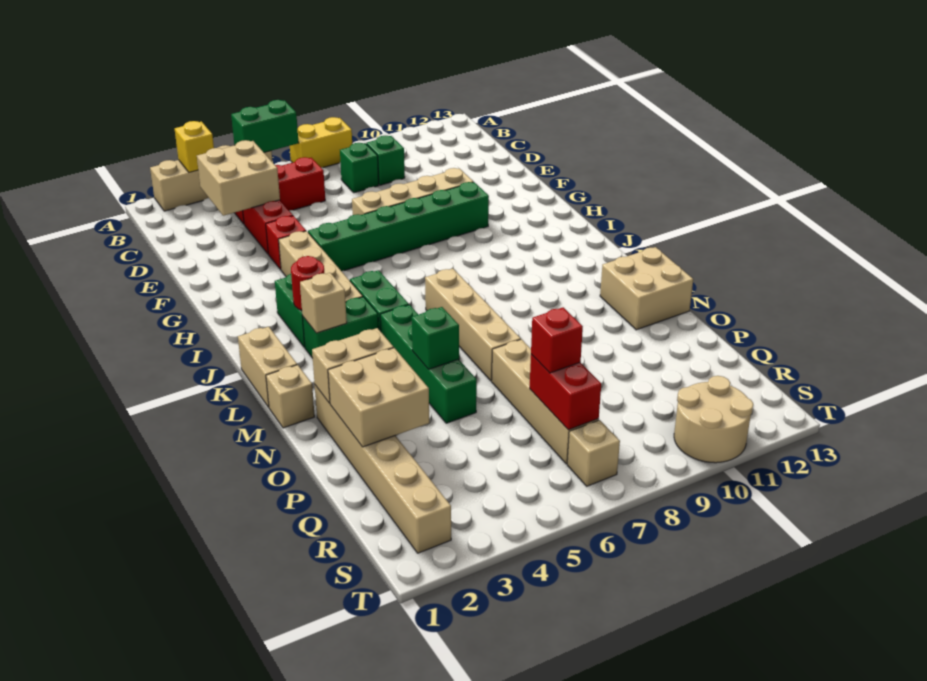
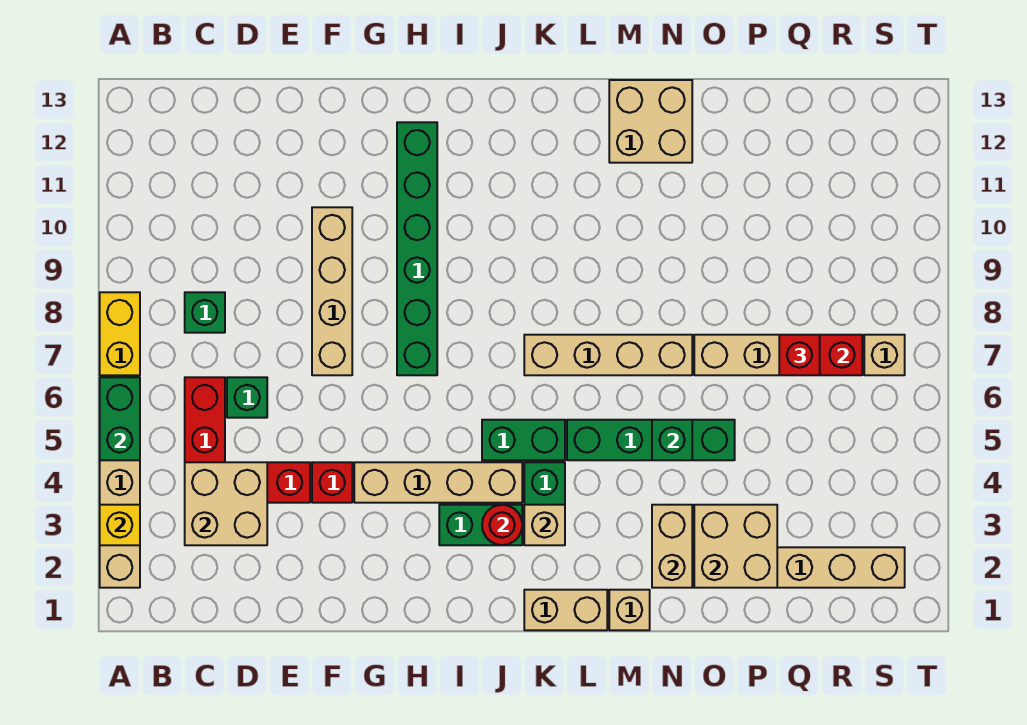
green 1x1 brick [366,136,405,185] -> green 1x1 brick moved to [227,377,267,418]
green 1x6 brick [308,182,489,271] -> green 1x6 brick moved to [397,122,437,375]
tan 2x2 round brick [674,376,753,463] -> none

